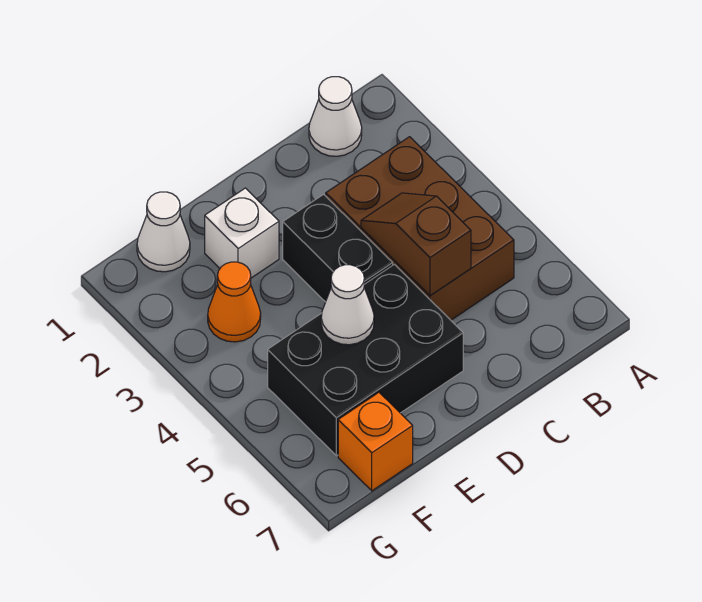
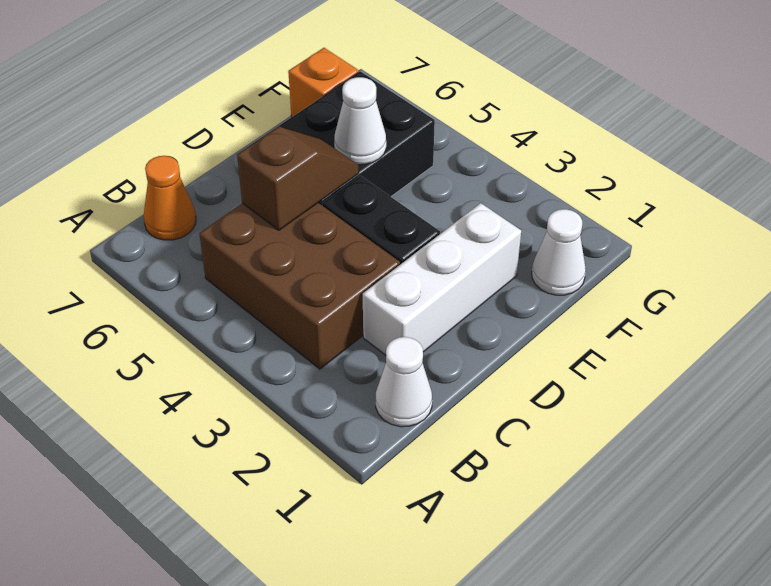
brown 1x2 slope [361,193,471,296] -> brown 1x2 slope turned to [237,127,359,230]
white 1x1 brick [205,188,279,278] -> white 1x3 brick [363,203,521,355]
orange 1x1 cone [208,262,261,342] -> orange 1x1 cone moved to [143,156,196,240]

